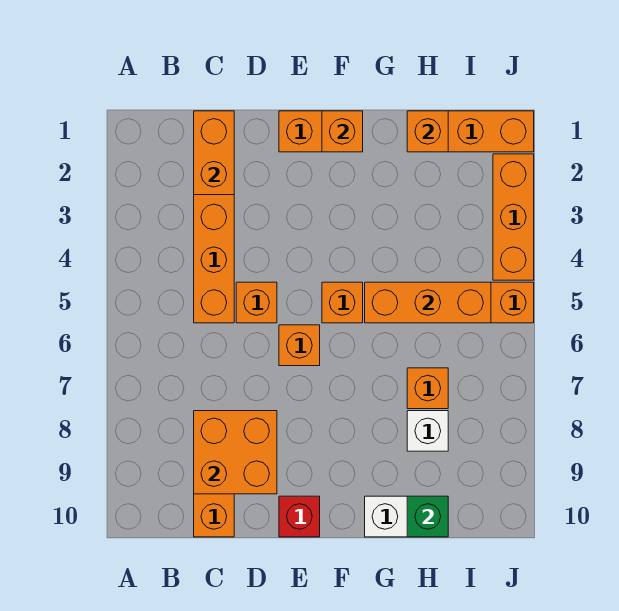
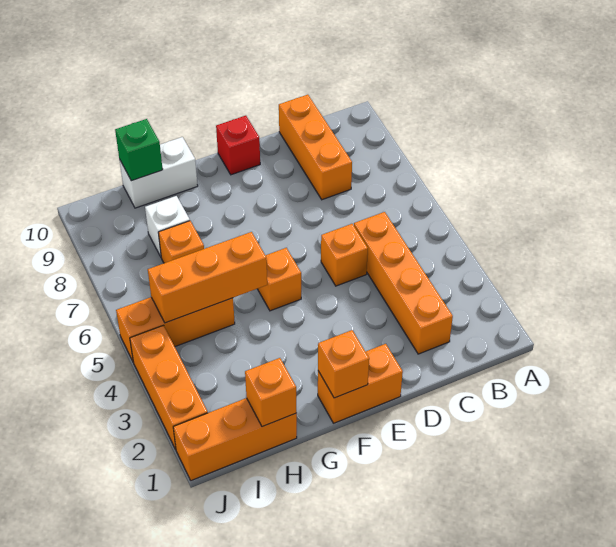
orange 1x2 brick [194,111,234,195] -> none
orange 2x2 brick [194,411,277,494] -> none
orange 1x1 brick [279,325,320,366] -> none

